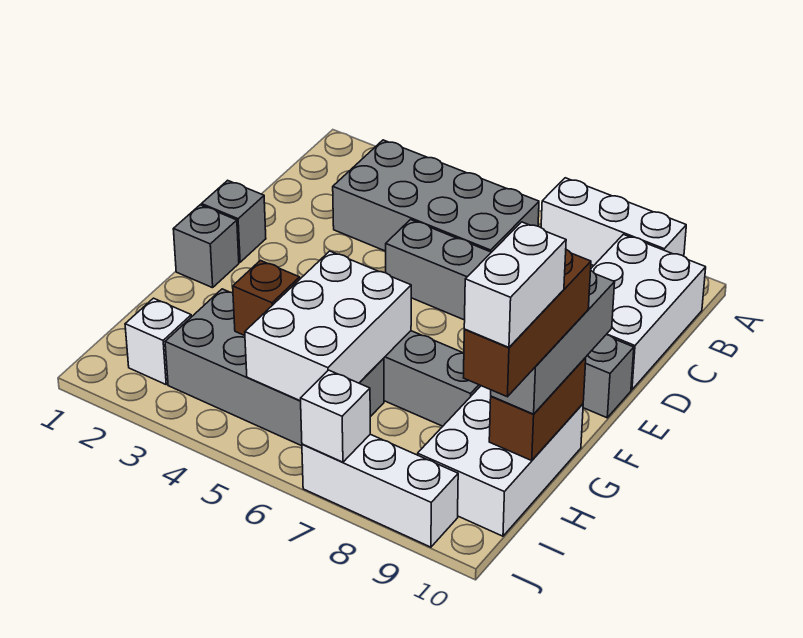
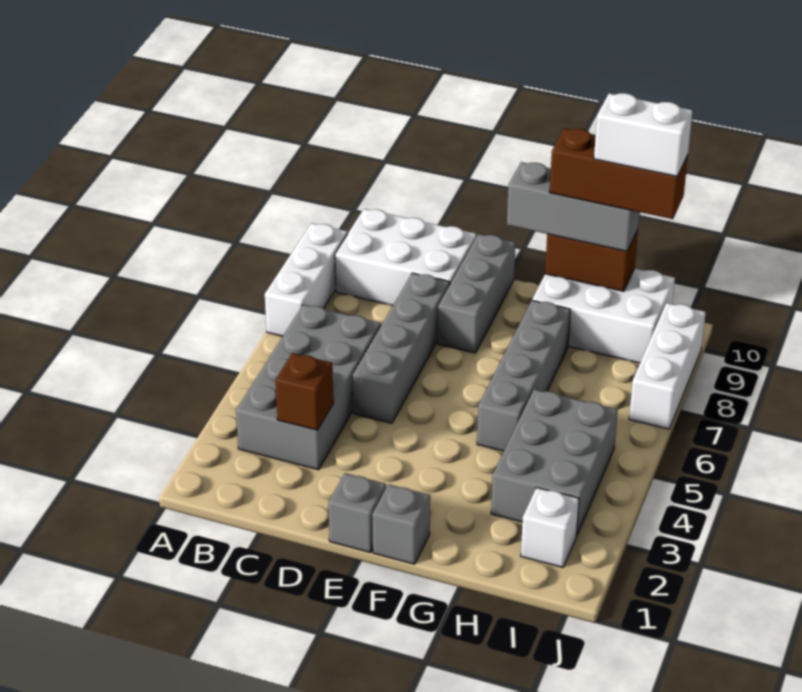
white 2x3 brick [245,251,411,401] -> none
grey 2x4 brick [165,289,384,446] -> grey 2x3 brick [491,389,618,536]
brown 1x1 brick [233,260,300,336] -> brown 1x1 brick moved to [276,353,333,430]
white 1x1 brick [301,370,370,462] -> none

